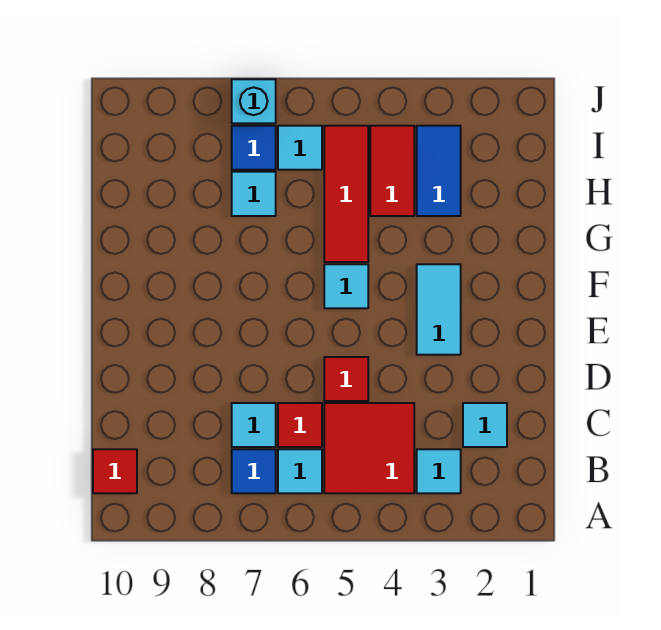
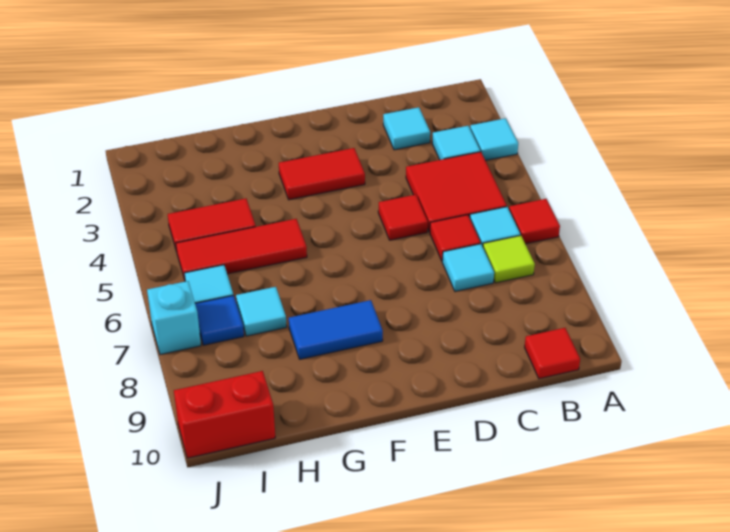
none -> red 1x1 tile [509,199,560,244]
blue 1x1 tile [232,449,276,493] -> lime 1x1 tile [483,235,535,283]
cyan 1x2 tile [417,264,461,355] -> red 1x2 tile [279,148,365,200]
cyan 1x1 tile [324,264,368,308] -> cyan 1x1 tile moved to [470,118,518,161]
blue 1x2 tile [417,126,461,216] -> blue 1x2 tile moved to [289,300,383,359]
none -> red 1x2 brick [174,371,275,458]

